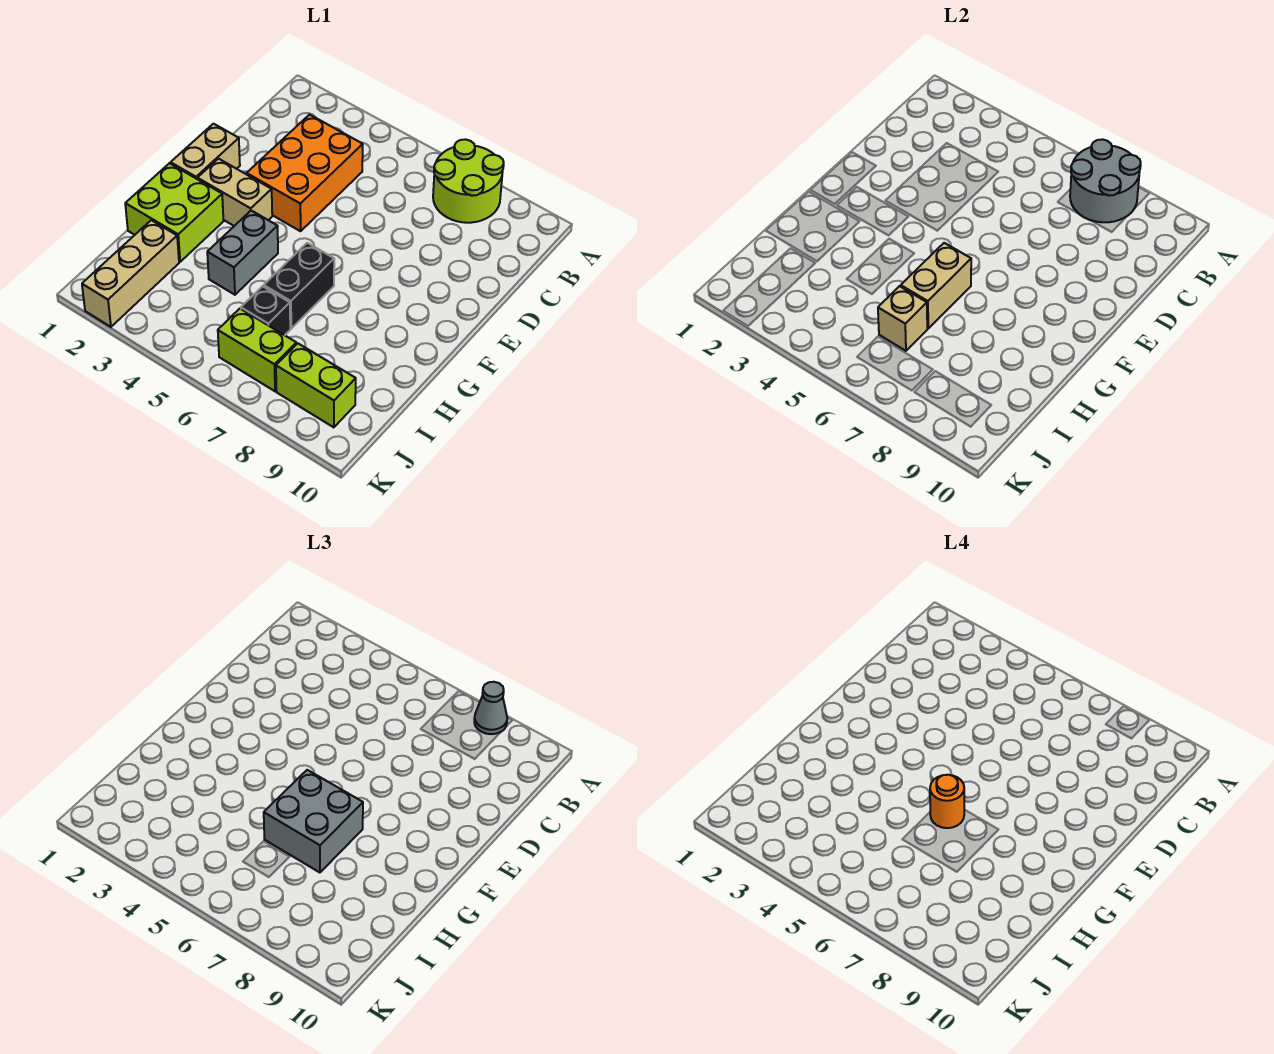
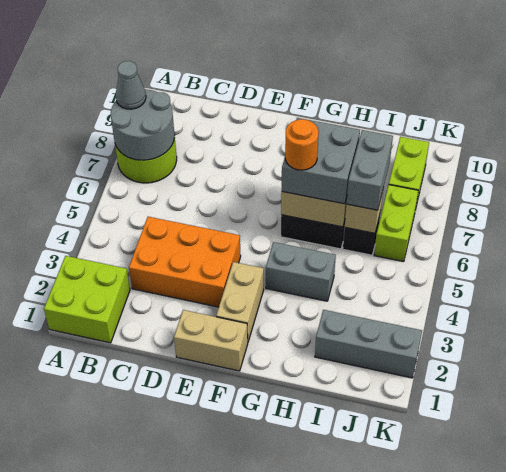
lime 2x2 brick [125,163,223,262] -> lime 2x2 brick moved to [44,256,130,343]
tan 1x3 brick [82,220,179,327] -> grey 1x3 brick [315,310,422,378]
none -> grey 1x2 brick [347,130,393,210]

